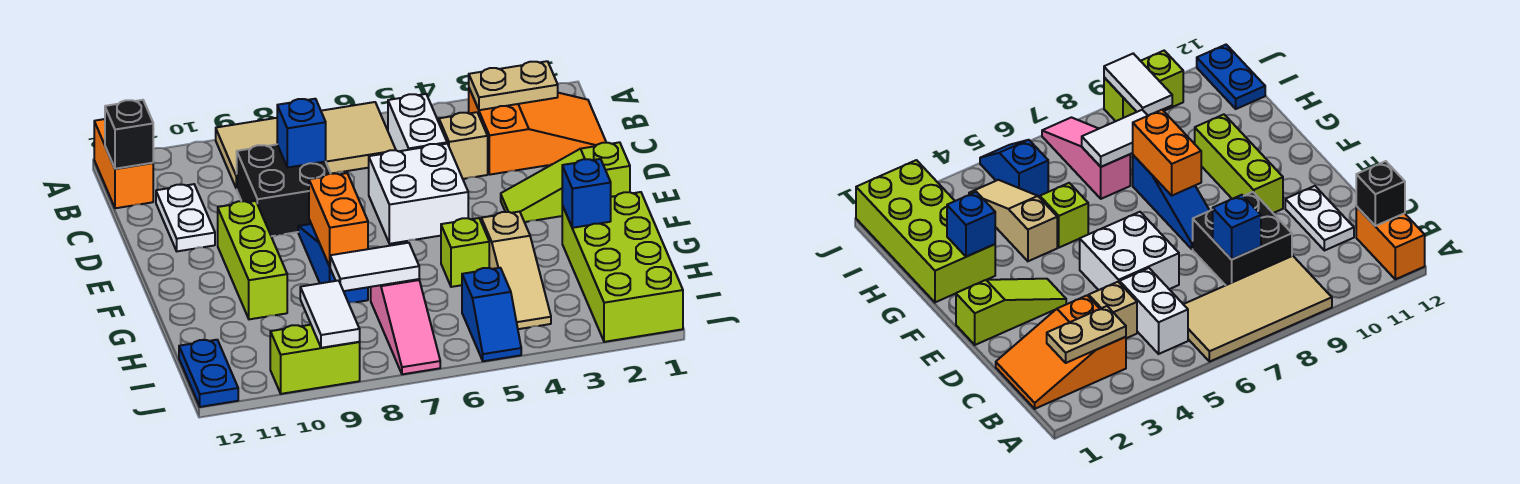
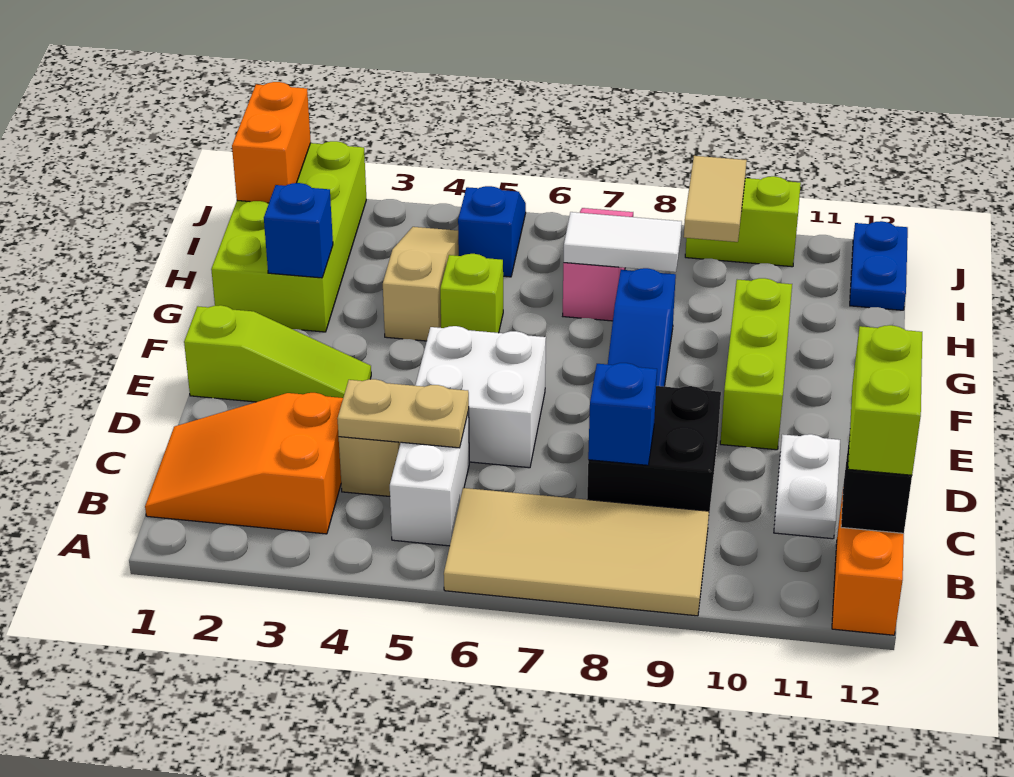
tan 1x2 plate [469,61,558,110] -> tan 1x2 plate moved to [337,379,469,448]
none -> lime 1x2 brick [848,325,922,475]
orange 1x2 brick [309,173,368,267] -> orange 1x2 brick moved to [232,82,311,203]
white 1x2 tile [300,280,360,348] -> tan 1x2 tile [684,156,747,242]

